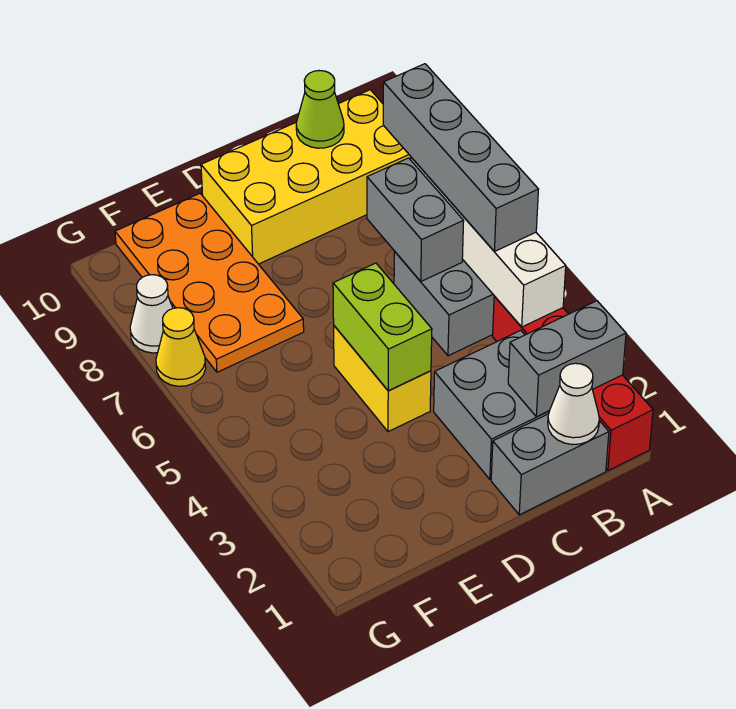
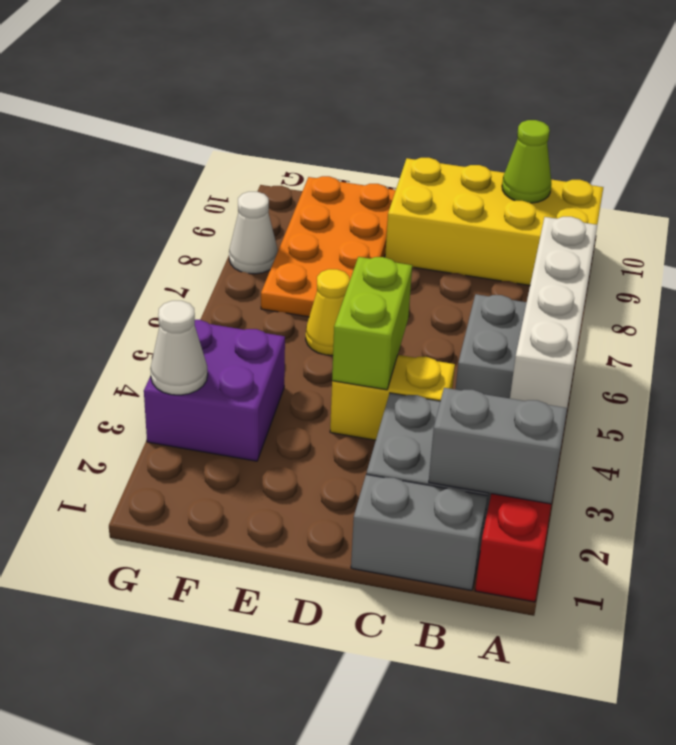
grey 1x4 brick [383,64,539,252] -> none
white 1x1 cone [548,363,599,445] -> white 1x1 cone moved to [150,301,208,395]
grey 1x2 brick [367,158,464,281] -> none
yellow 1x2 brick [334,326,431,432] -> yellow 1x2 brick turned to [330,355,455,440]
none -> purple 2x2 brick [144,320,285,461]
yellow 1x1 cone [156,308,206,386] -> yellow 1x1 cone moved to [306,269,350,355]

